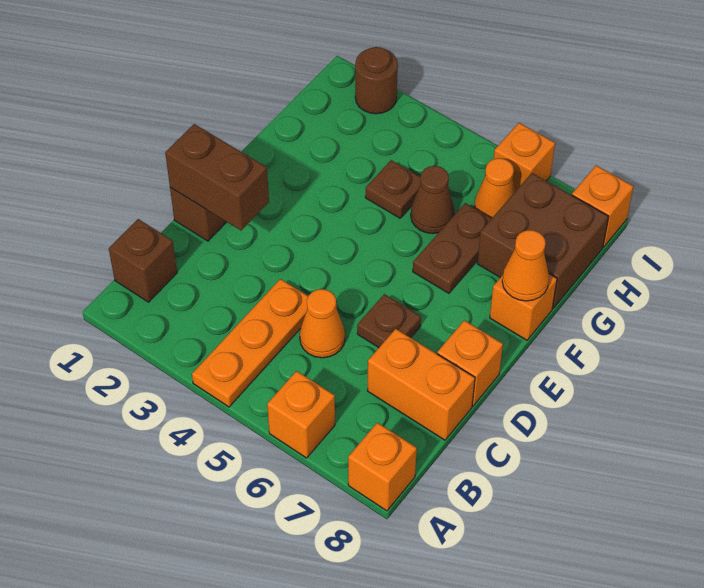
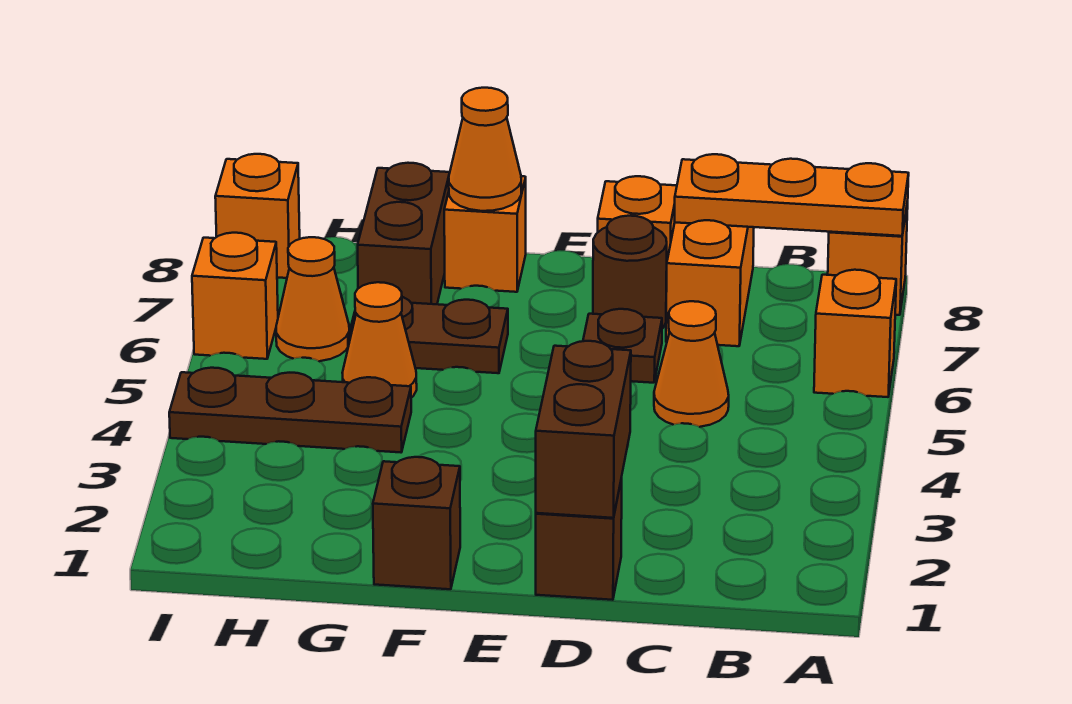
orange 1x3 plate [192,279,308,407] -> orange 1x3 plate moved to [675,154,909,236]
brown 1x1 brick [109,219,177,302] -> brown 1x1 brick moved to [373,457,460,589]
brown 1x1 plate [365,160,421,218] -> brown 1x3 plate [169,368,411,452]
brown 1x1 cone [411,166,454,234] -> orange 1x1 cone [342,282,417,398]
brown 2x2 brick [477,173,609,308] -> brown 1x2 brick [358,163,450,304]
brown 1x1 round brick [355,47,398,114] -> brown 1x1 round brick moved to [593,216,667,329]

